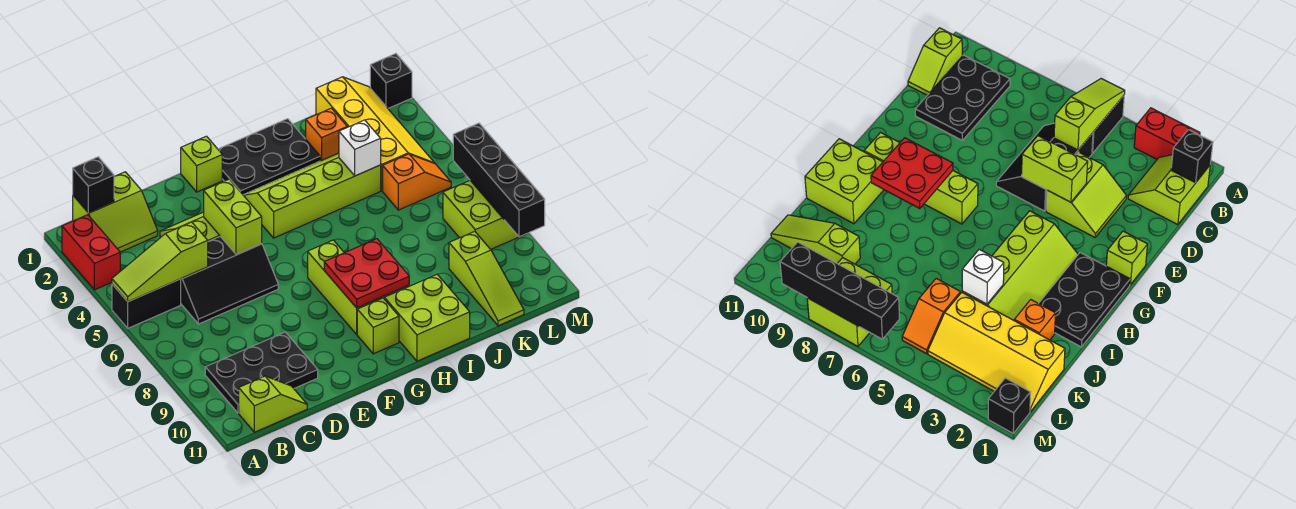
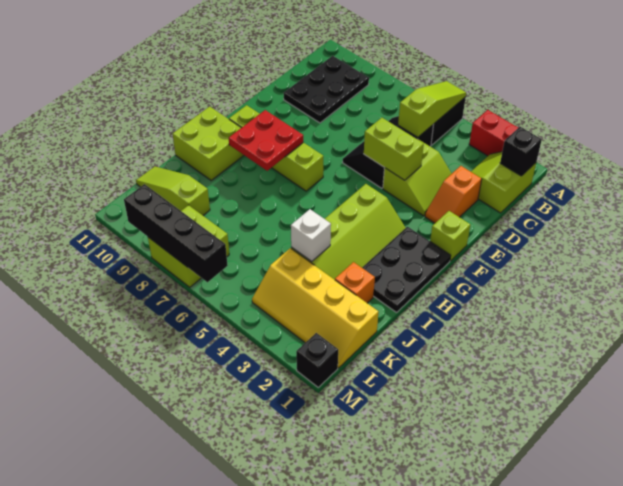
lime 1x2 slope [239,376,307,432] -> none
orange 1x2 slope [383,154,451,210] -> orange 1x2 slope moved to [425,166,482,223]

